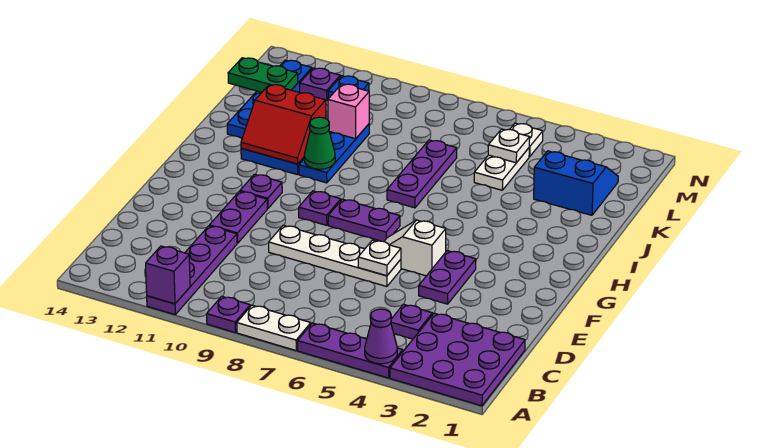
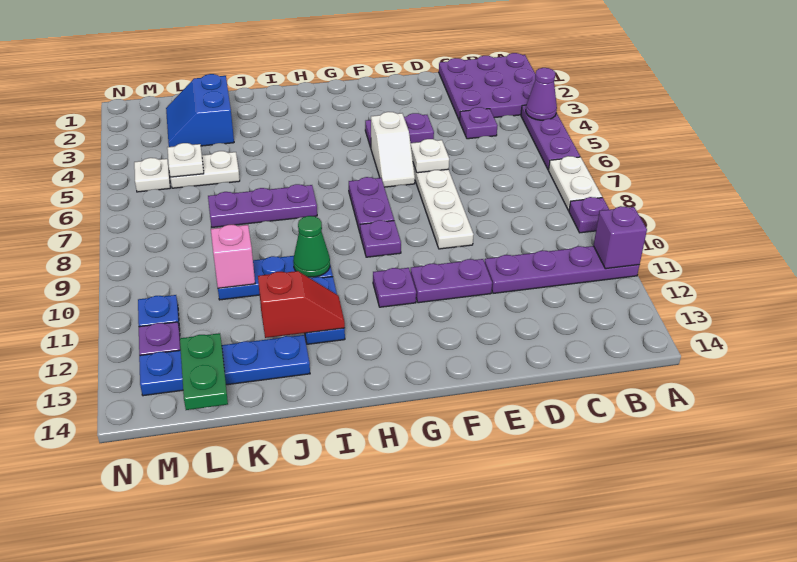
red 2x2 slope [241,84,326,164] -> red 1x2 slope [258,271,345,338]

